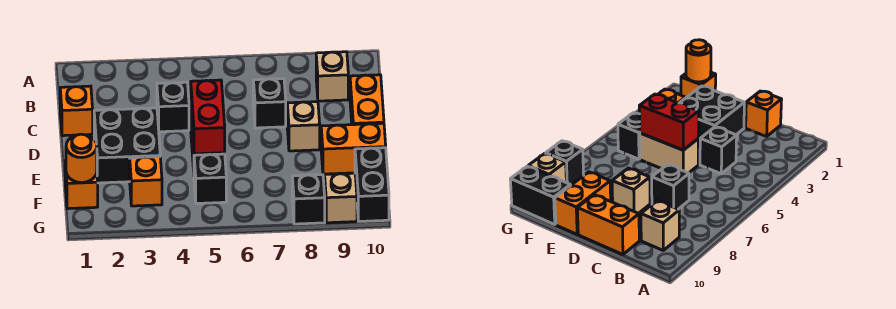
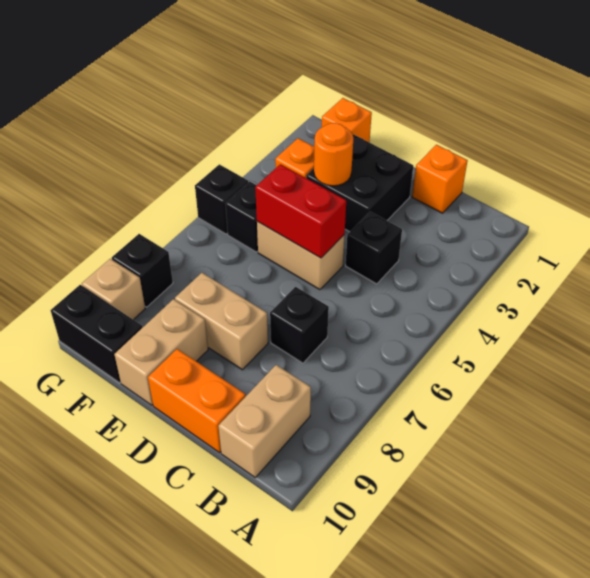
tan 1x1 brick [316,52,348,101] -> tan 1x2 brick [218,365,311,477]
tan 1x1 brick [287,102,320,151] -> tan 1x2 brick [175,273,268,370]
orange 1x2 brick [321,123,386,174] -> tan 1x2 brick [114,299,208,405]
orange 1x1 round brick [66,134,97,183] -> orange 1x1 round brick moved to [314,123,353,186]
none -> black 1x1 brick [195,164,248,234]

